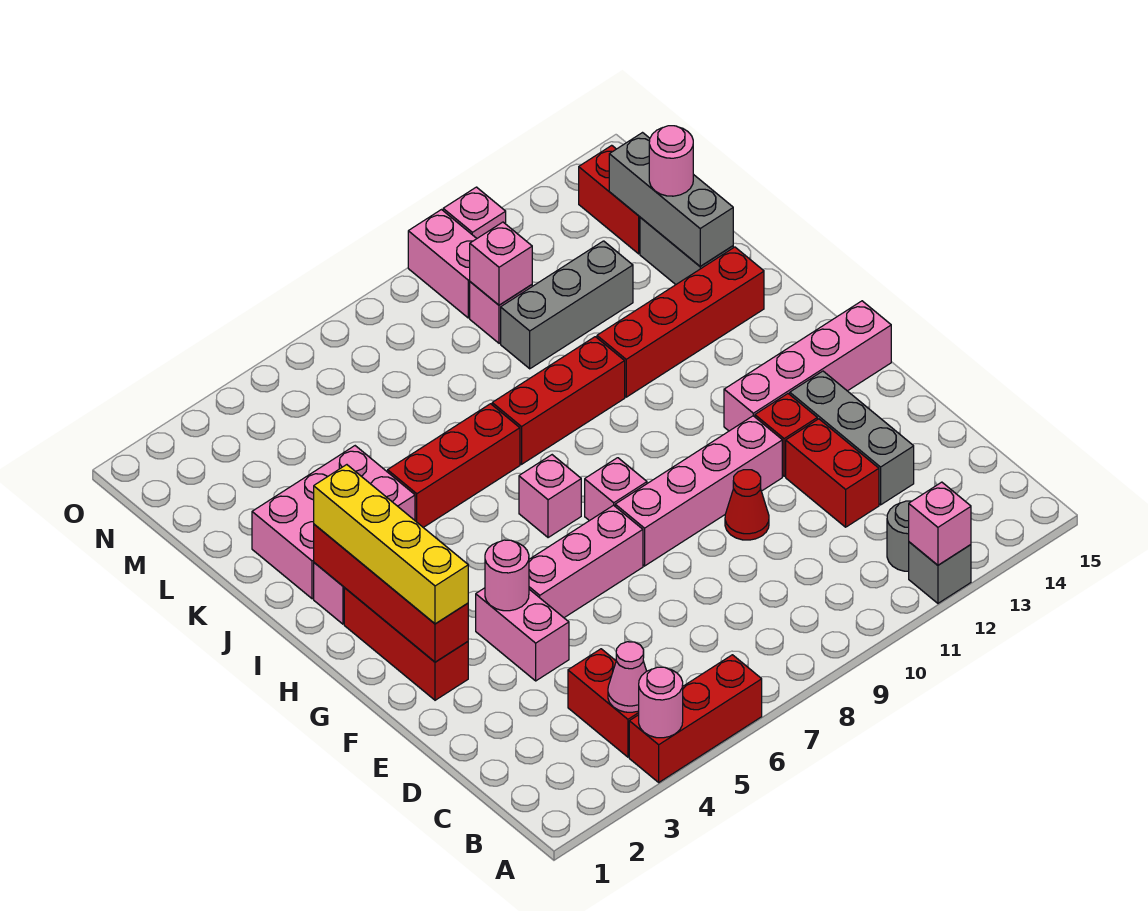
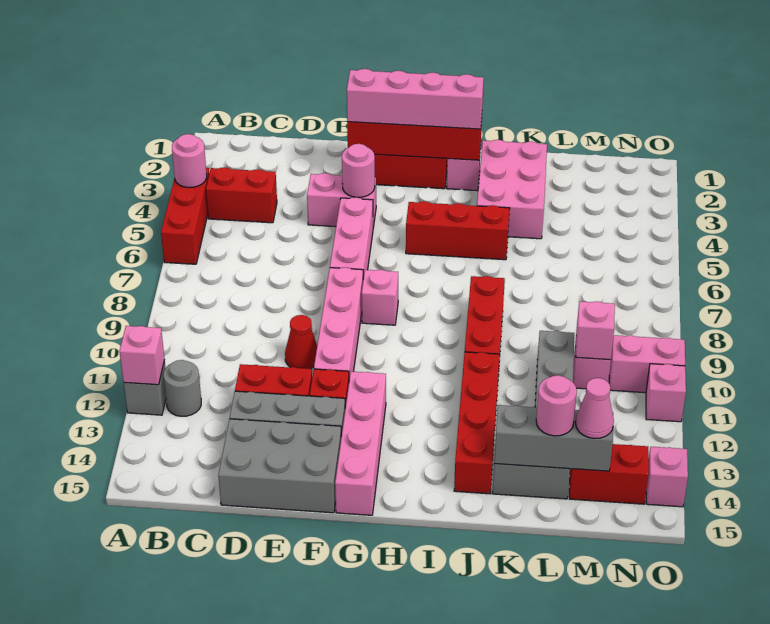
pink 1x1 cone [608,642,647,712] -> pink 1x1 cone moved to [576,378,614,439]
none -> grey 2x3 brick [218,419,341,513]
yellow 1x4 brick [314,465,468,624] -> pink 1x4 brick [347,69,484,129]
pink 1x1 brick [519,455,581,538] -> pink 1x1 brick moved to [646,447,688,507]
red 1x3 brick [388,404,520,527] -> red 1x3 brick turned to [406,201,510,260]

